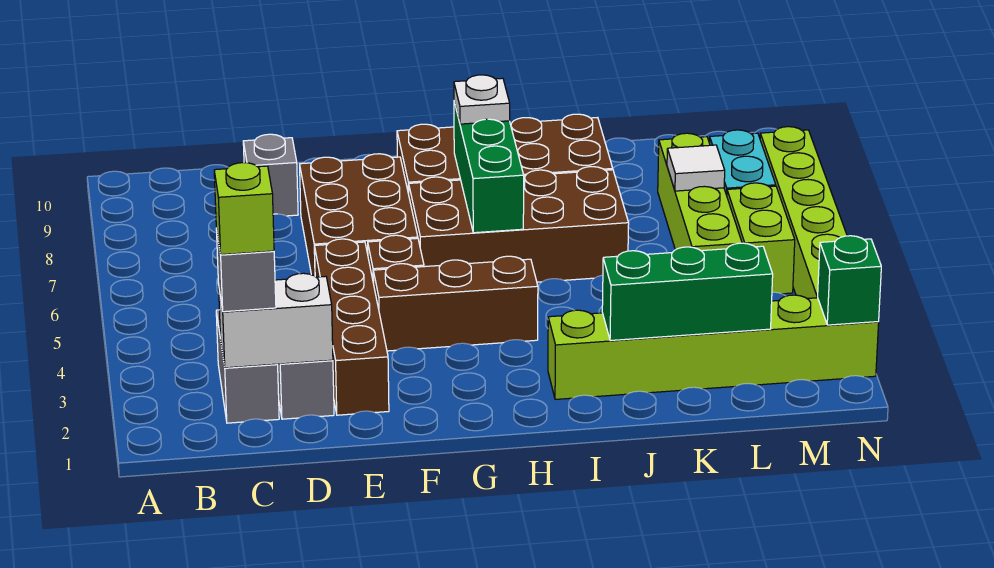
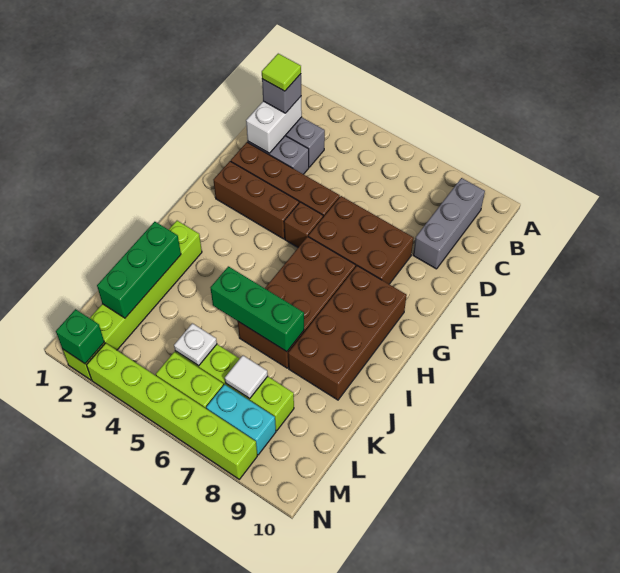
lime 1x1 brick [214,163,274,255] -> lime 1x1 tile [262,54,301,91]
grey 1x1 brick [243,134,298,216] -> grey 1x3 brick [413,178,485,269]
brown 1x3 brick [373,256,538,351] -> brown 1x3 brick turned to [214,161,299,239]
green 1x3 brick [454,102,524,233] -> green 1x3 brick moved to [211,266,304,352]
white 1x1 plate [454,75,510,124] -> white 1x1 plate moved to [174,323,217,366]

